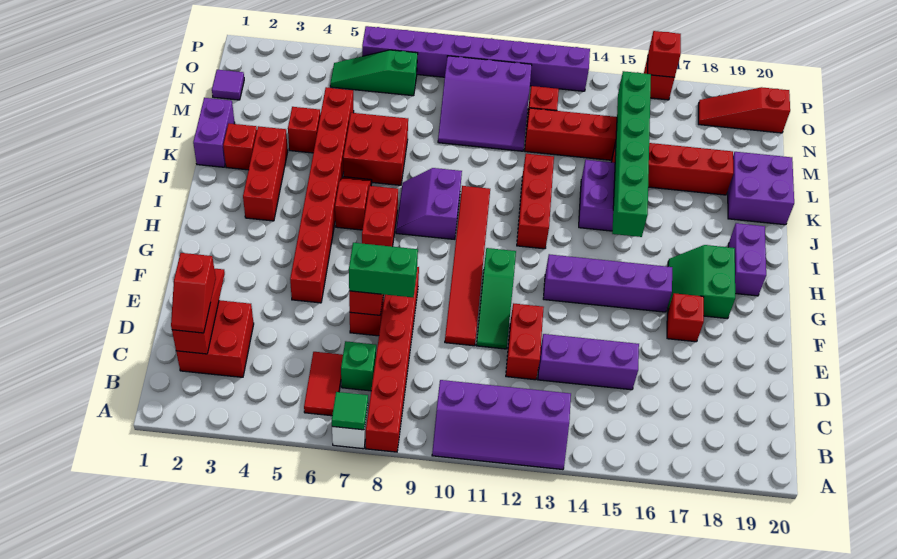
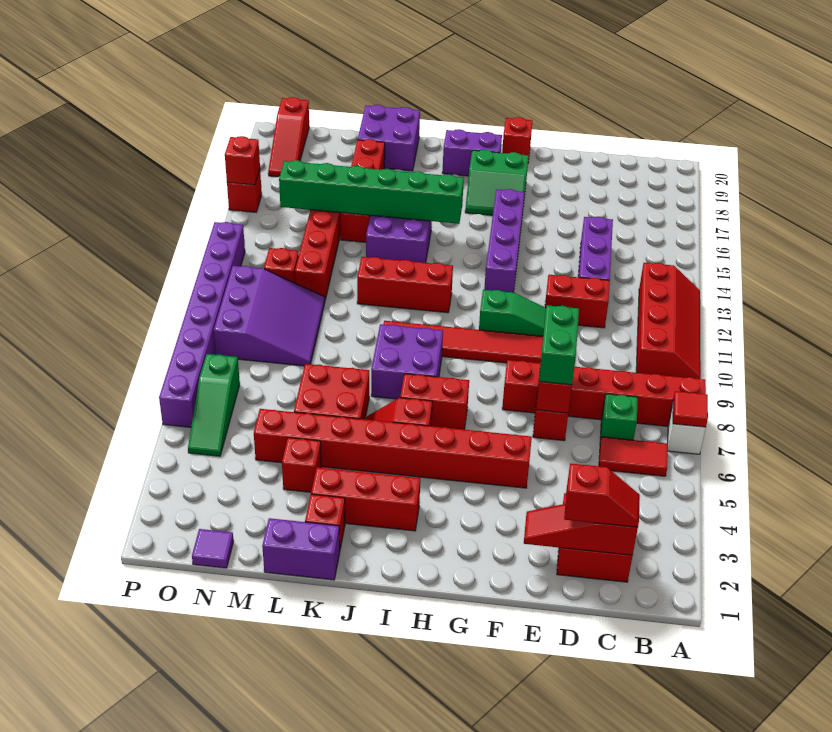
green 1x1 tile [332,392,368,430] -> red 1x1 tile [673,391,708,427]
purple 2x4 slope [432,380,571,470] -> red 2x4 slope [636,263,701,379]
red 1x1 brick [667,293,704,342] -> red 1x1 brick moved to [502,117,532,162]
purple 2x2 slope [396,168,462,239] -> purple 2x2 brick [371,324,443,399]

